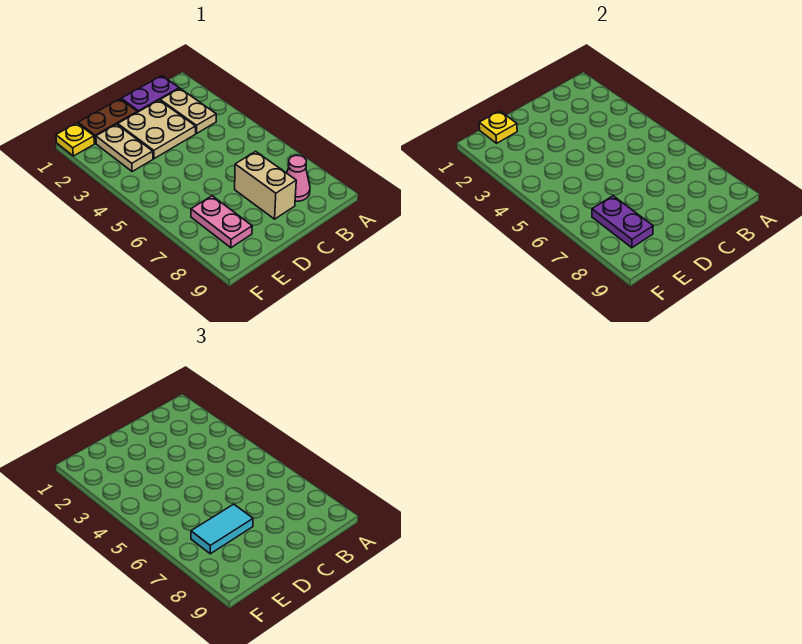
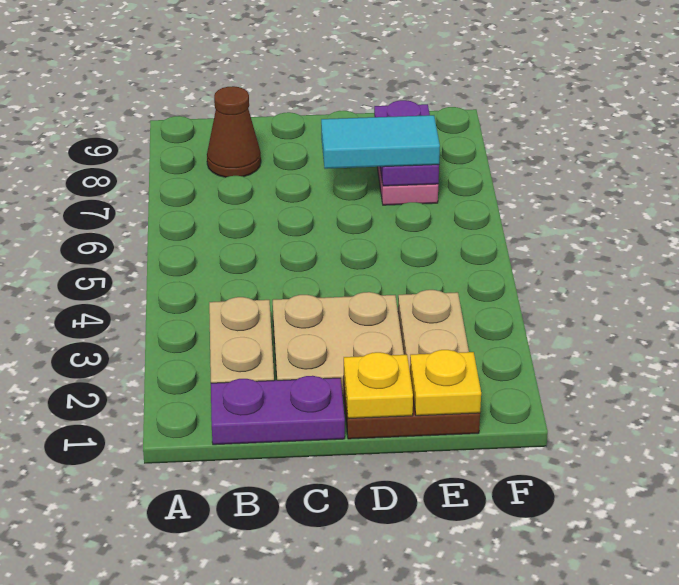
pink 1x1 cone [287,155,310,201] -> brown 1x1 cone [207,86,261,177]
tan 1x2 brick [235,151,296,219] -> none
yellow 1x1 plate [56,123,94,156] -> yellow 1x1 plate moved to [344,352,413,419]

